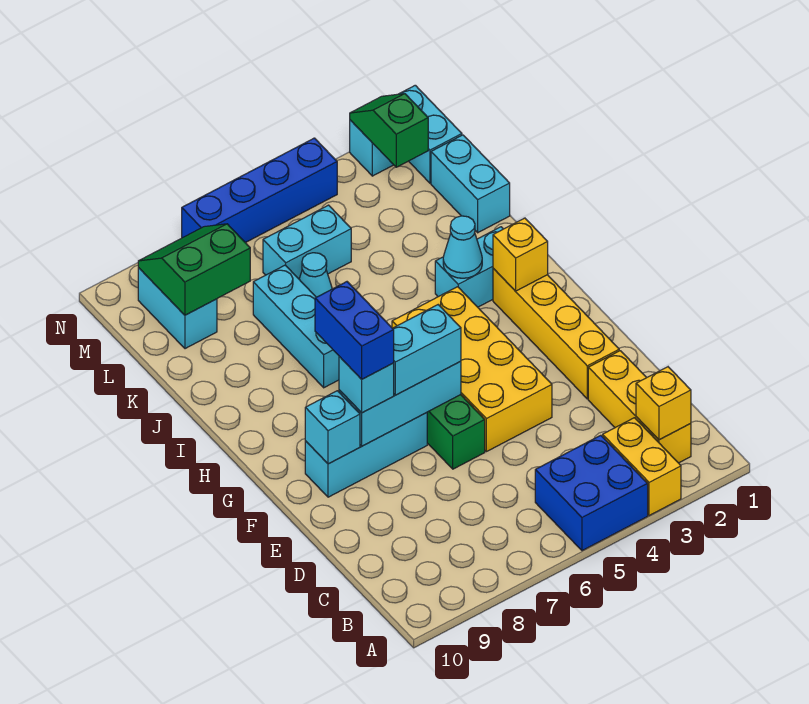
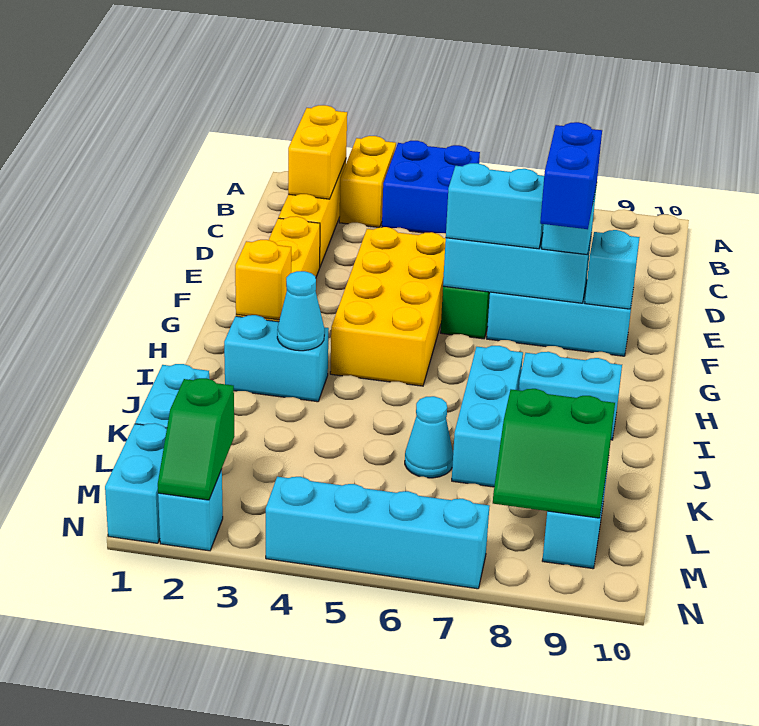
yellow 1x1 brick [636,367,691,440] -> yellow 1x2 brick [288,105,347,199]
cyan 1x2 brick [263,205,351,279] -> cyan 1x2 brick moved to [519,352,622,440]
blue 1x4 brick [182,138,337,243] -> cyan 1x4 brick [266,477,489,589]

